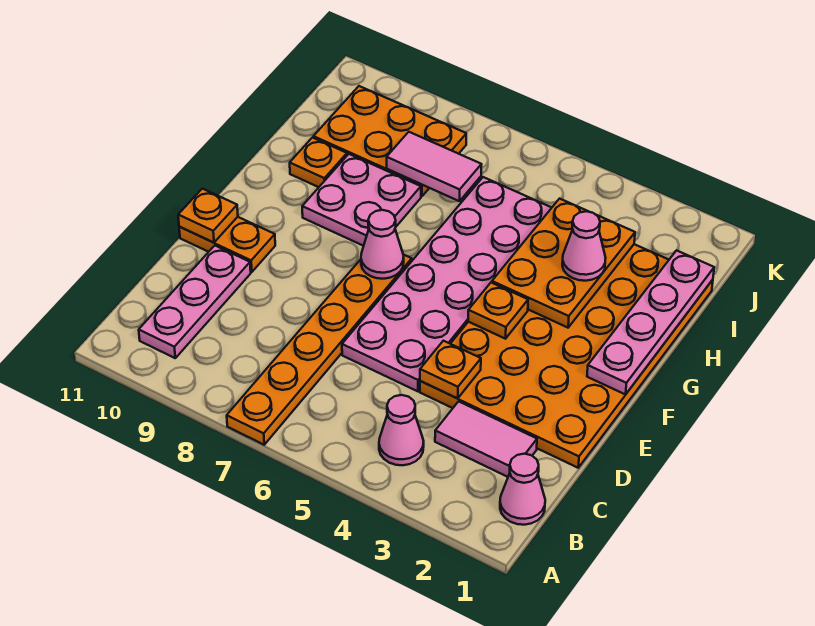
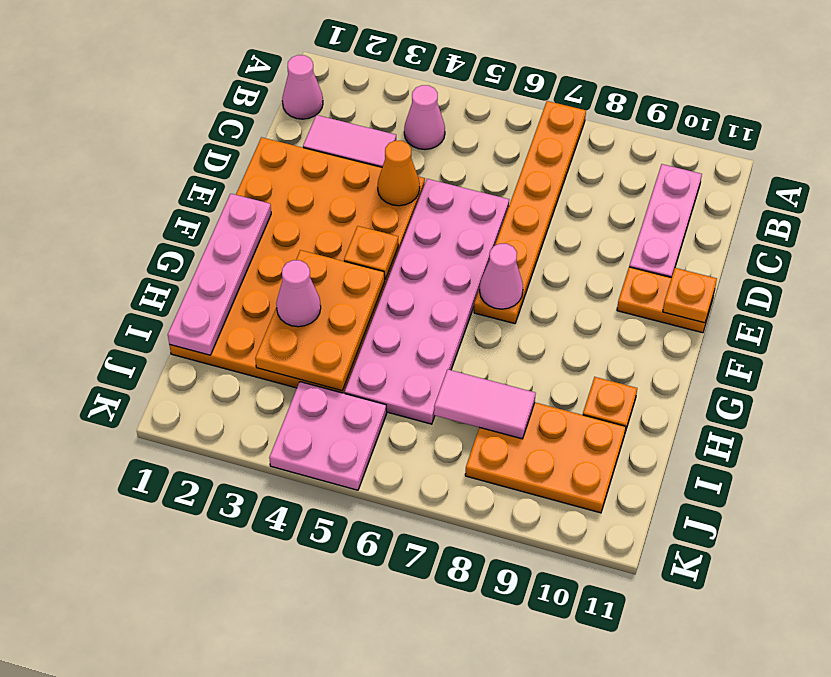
orange 1x1 plate [420,341,481,398] -> orange 1x1 cone [378,141,420,206]
pink 2x2 plate [302,154,421,246] -> pink 2x2 plate moved to [269,382,387,490]

